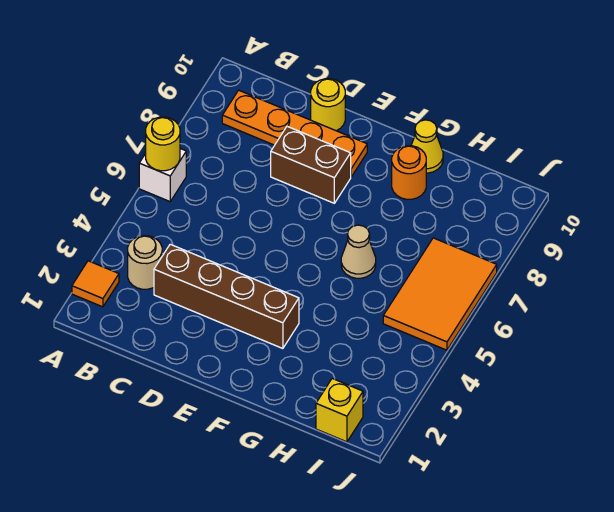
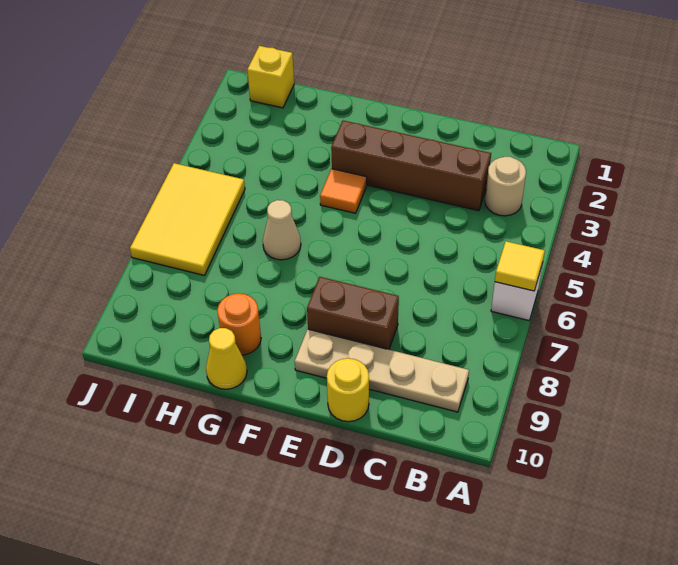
orange 1x1 tile [72,261,119,307] -> orange 1x1 tile moved to [320,169,367,213]
yellow 1x1 round brick [146,117,180,171] -> yellow 1x1 tile [495,241,545,291]
orange 1x4 plate [222,90,367,177] -> tan 1x4 plate [295,329,469,412]
orange 2x3 tile [383,238,497,350] -> yellow 2x3 tile [130,163,245,276]

